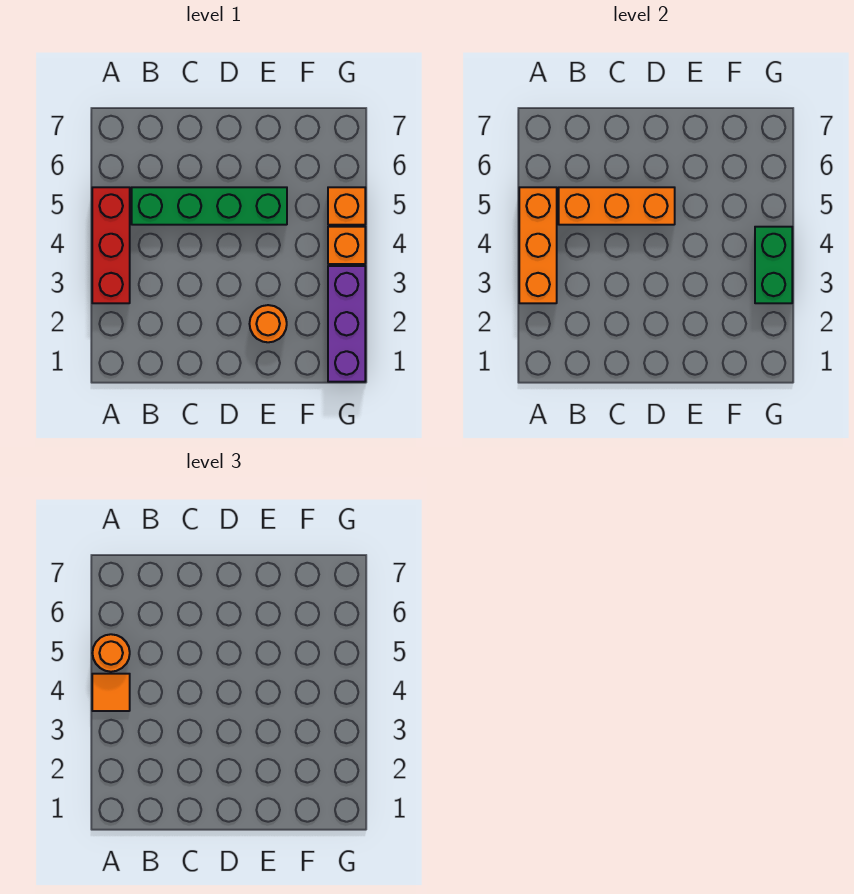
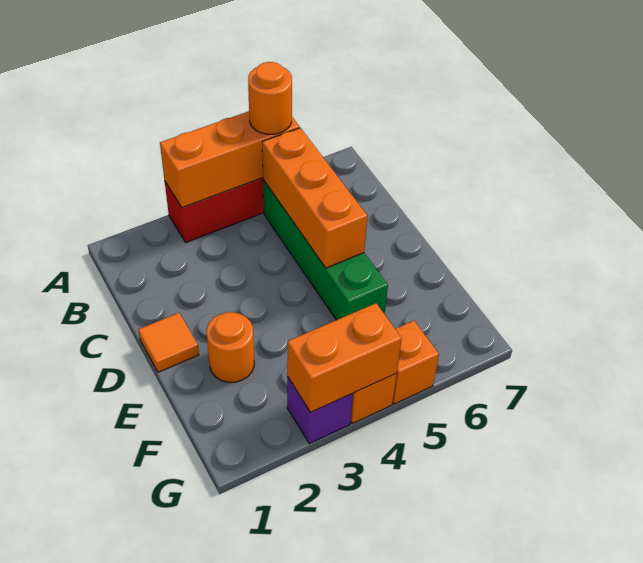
orange 1x1 tile [92,674,130,711] -> orange 1x1 tile moved to [138,313,199,372]
purple 1x3 brick [328,266,365,382] -> purple 1x1 brick [287,377,353,444]
green 1x2 brick [755,227,792,303] -> orange 1x2 brick [287,303,402,412]

